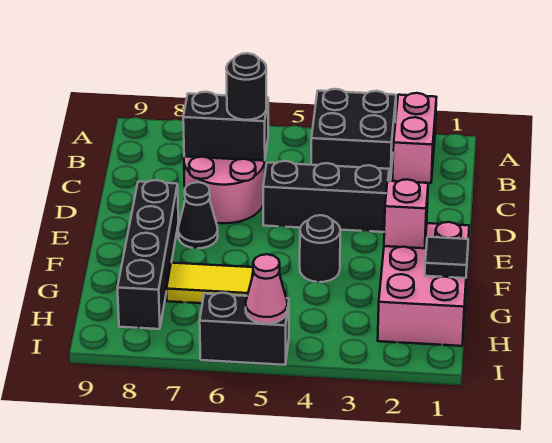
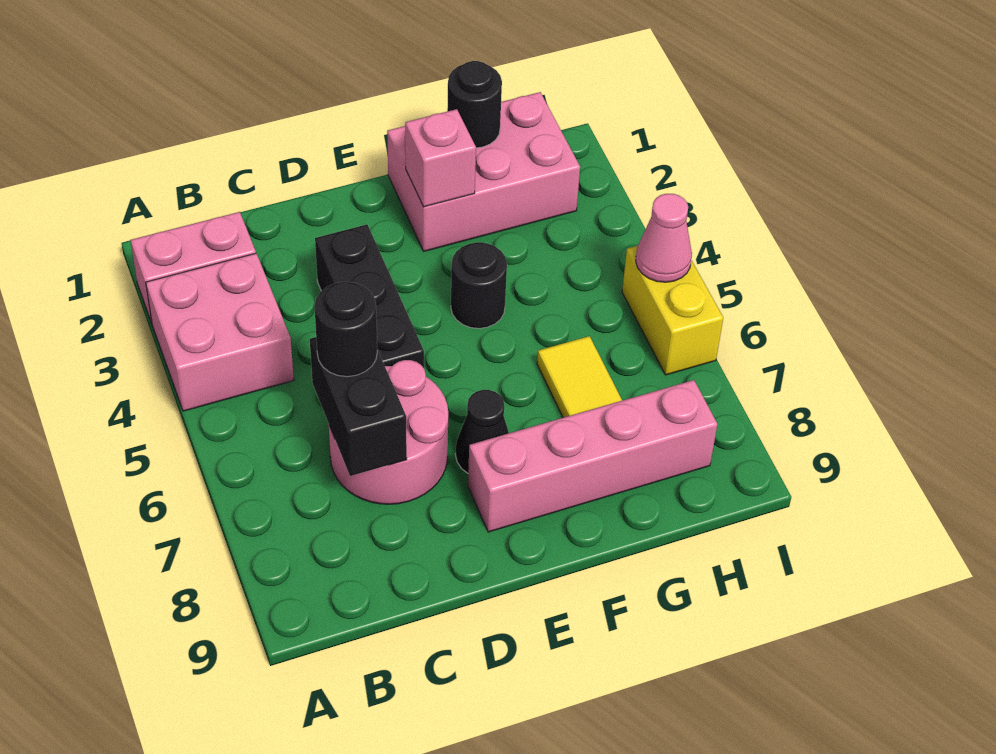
black 2x2 brick [311,89,396,181] -> pink 2x2 brick [146,253,294,411]
black 1x4 brick [118,180,178,329] -> pink 1x4 brick [468,380,717,532]
black 1x1 tile [425,237,468,278] -> black 1x1 round brick [447,61,502,148]
black 1x2 brick [200,293,289,365] -> yellow 1x2 brick [622,246,723,375]

